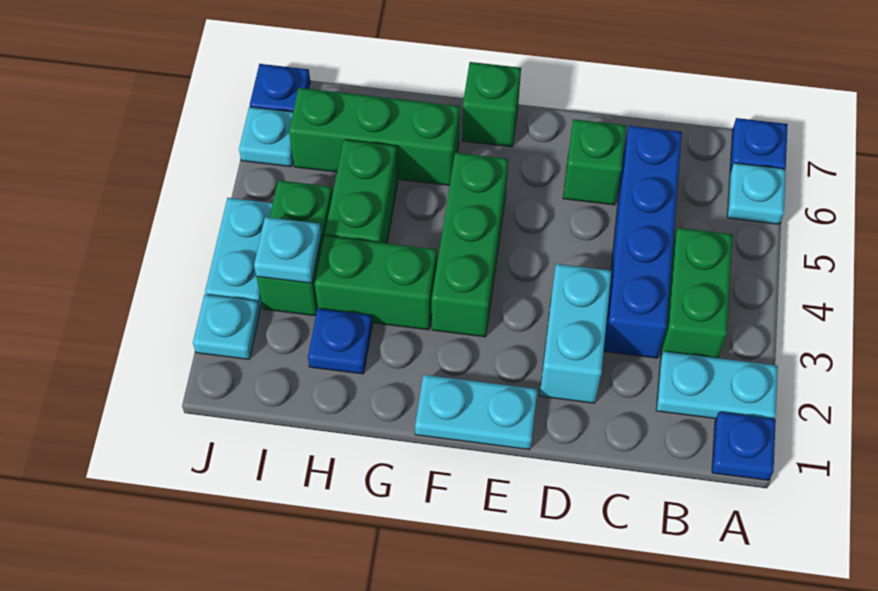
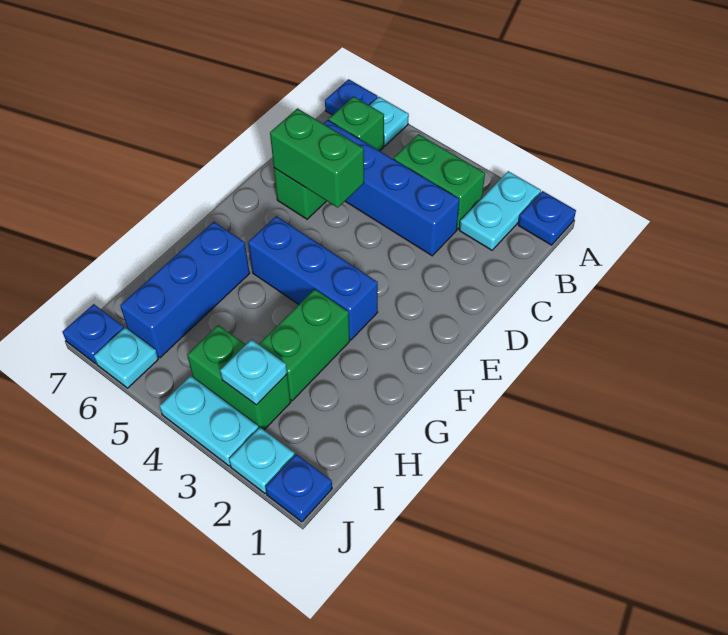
cyan 1x2 brick [540,264,612,403] -> none
cyan 1x2 plate [415,375,538,450] -> none
green 1x3 brick [432,153,508,337] -> blue 1x3 brick [248,216,378,340]
green 1x1 brick [462,62,521,147] -> green 1x1 brick moved to [329,96,384,151]
green 1x3 brick [289,88,460,185] -> blue 1x3 brick [120,222,250,358]
blue 1x1 plate [308,309,372,374] -> blue 1x1 plate moved to [265,454,332,522]
green 1x2 brick [325,140,398,243] -> green 1x2 brick moved to [270,108,364,208]

